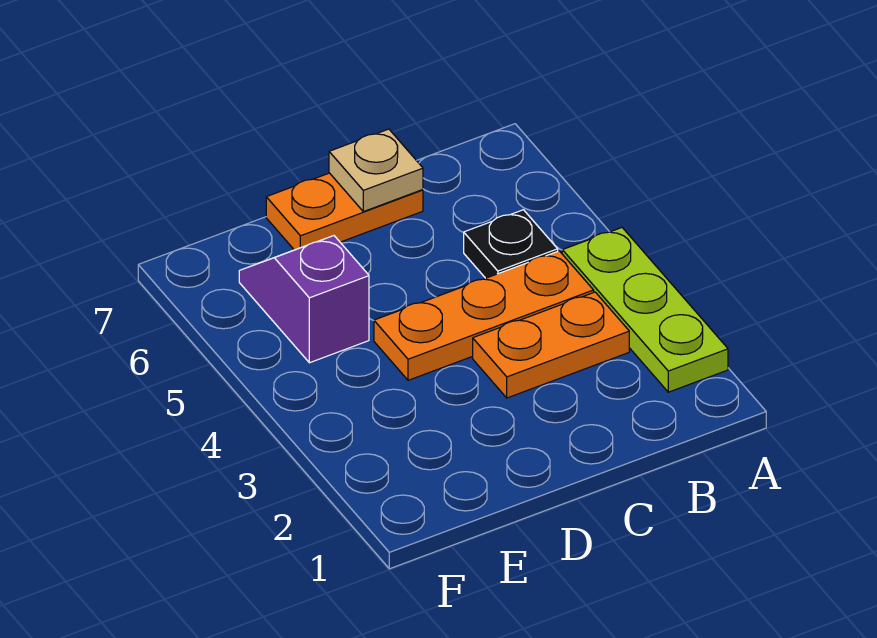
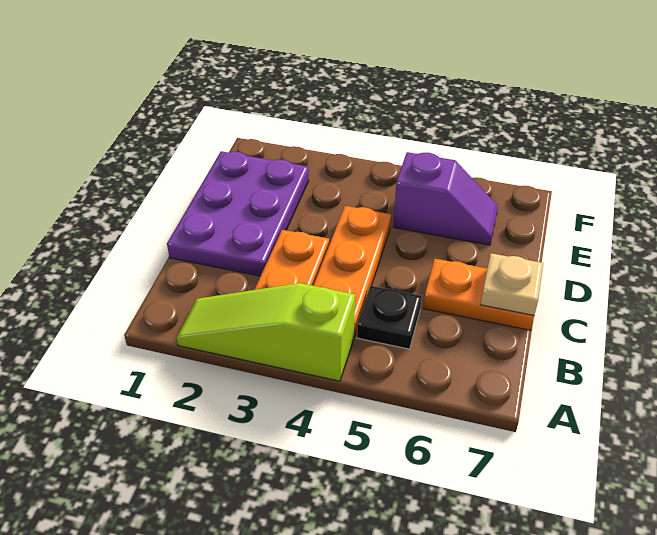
lime 1x3 plate [562,228,728,392] -> lime 1x3 slope [177,283,355,381]
none -> purple 2x3 plate [167,151,309,276]
orange 1x2 plate [266,173,423,250] -> orange 1x2 plate turned to [423,259,534,330]

